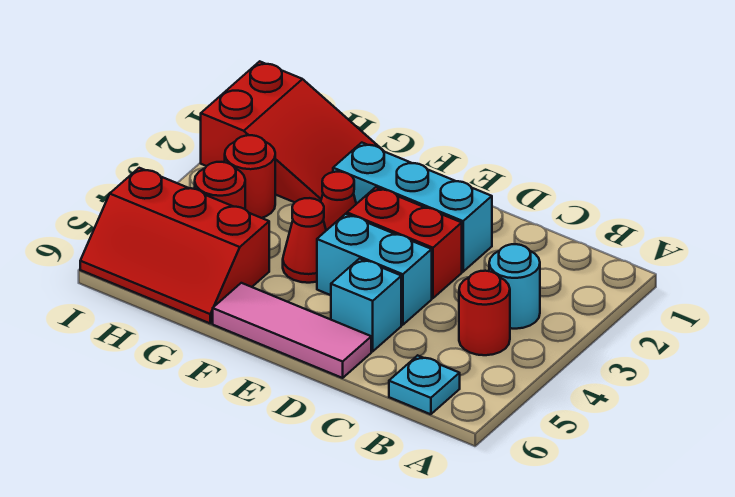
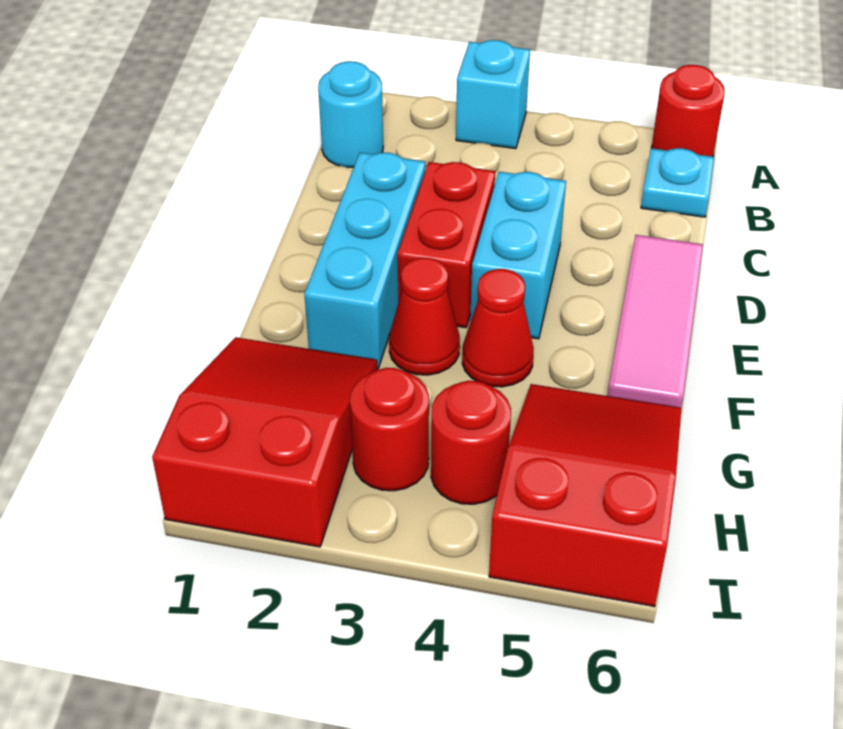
cyan 1x1 round brick [489,244,540,329] -> cyan 1x1 round brick moved to [318,61,383,168]
red 1x1 round brick [459,271,510,355] -> red 1x1 round brick moved to [652,65,725,157]
cyan 1x1 brick [331,259,401,351] -> cyan 1x1 brick moved to [456,40,530,149]
red 2x3 slope [80,168,269,323] -> red 2x3 slope turned to [489,384,681,607]

